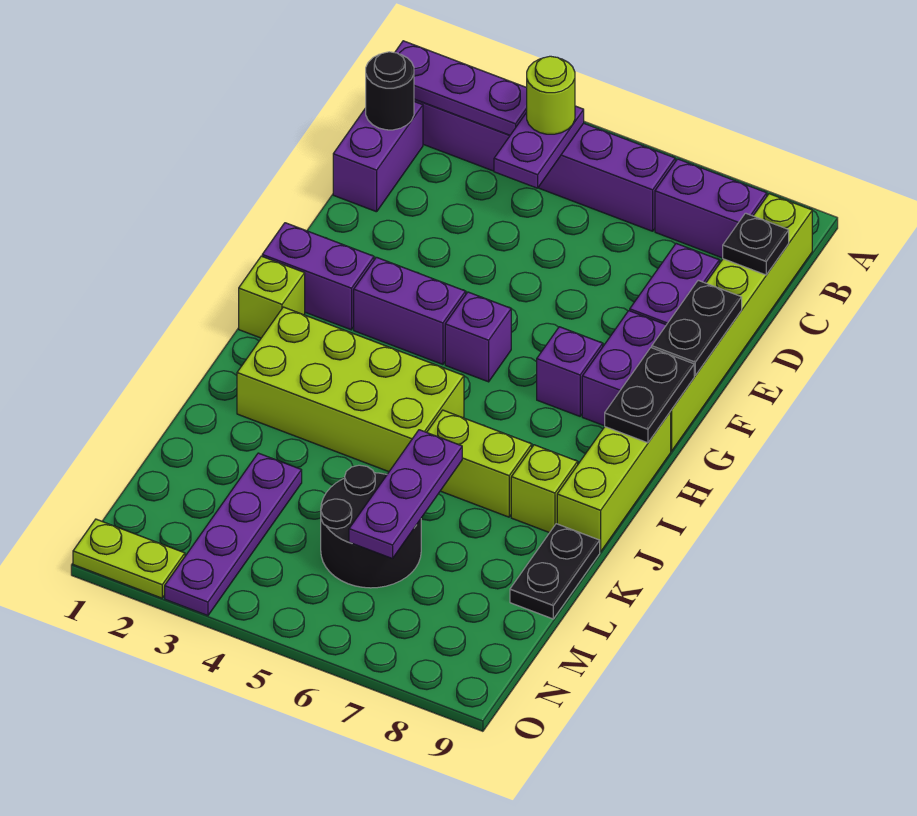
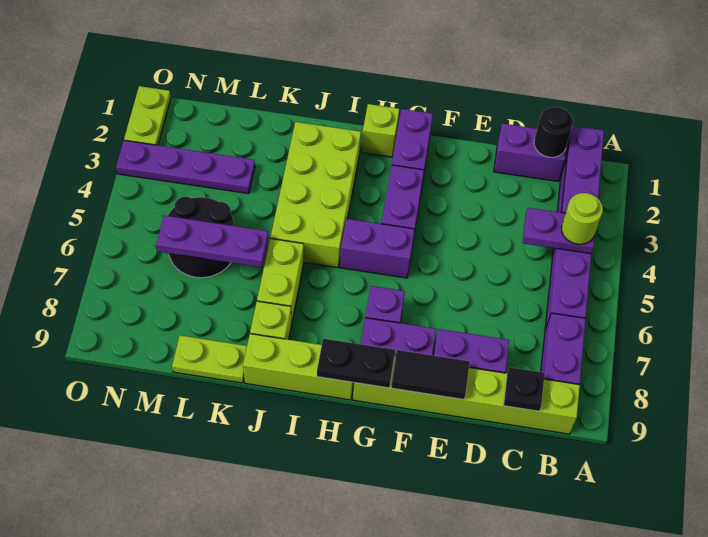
black 1x2 plate [652,280,742,376] -> black 1x2 tile [391,350,470,400]
purple 1x1 brick [445,292,511,382] -> purple 1x2 brick [340,219,415,278]
black 1x2 plate [510,524,600,619] -> lime 1x2 plate [172,335,247,383]

